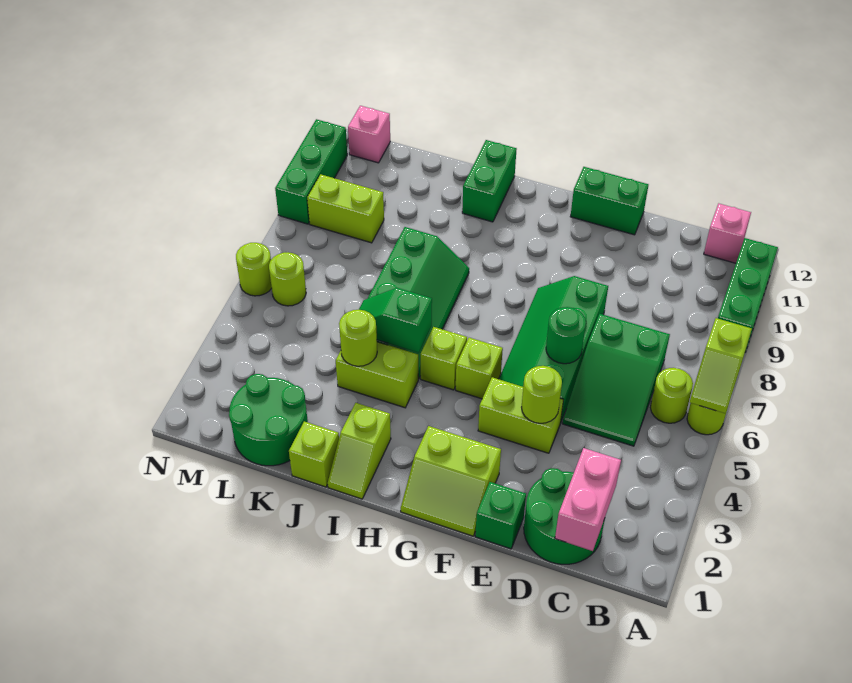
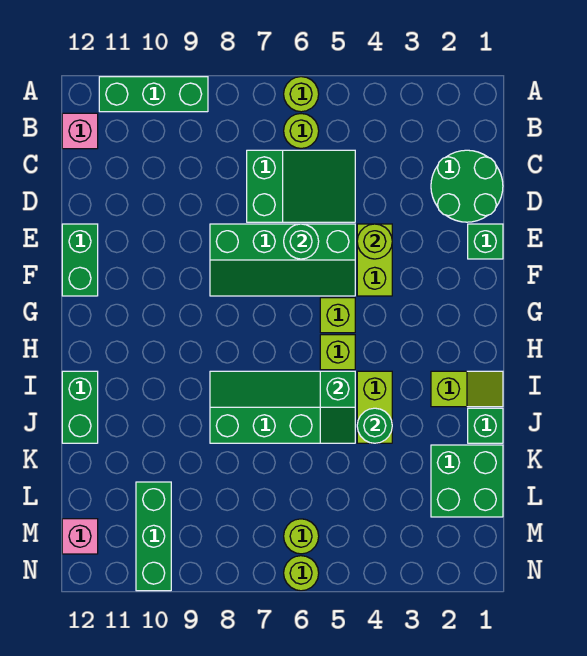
lime 1x2 slope [690,318,752,413] -> none
pink 1x2 brick [555,448,621,551] -> none
lime 2x2 slope [401,426,501,536] -> none
green 1x2 brick [462,140,517,222] -> green 1x2 brick turned to [62,371,98,443]
lime 1x1 brick [289,422,339,487] -> green 1x1 brick [468,408,503,443]
lime 1x1 round brick [339,310,377,366] -> green 1x1 round brick [357,408,392,443]
green 2x2 round brick [229,374,308,466] -> green 2x2 brick [431,445,503,517]
lime 1x2 brick [307,174,384,243] -> none
green 1x3 brick [275,119,347,224] -> green 1x3 brick turned to [136,482,171,591]

